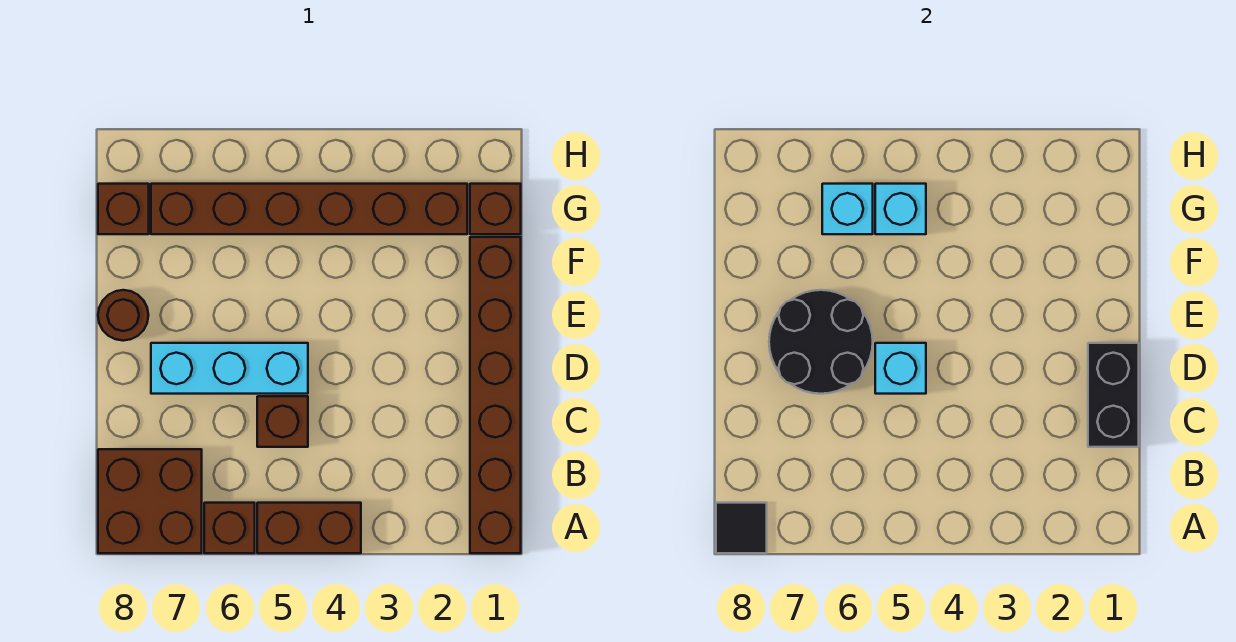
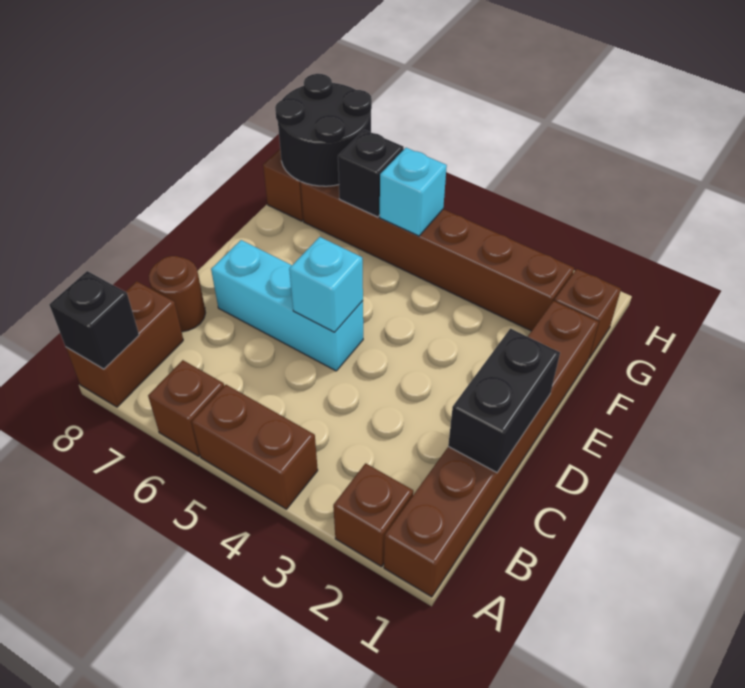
brown 2x2 brick [98,449,202,553] -> brown 1x2 brick [66,281,183,407]
black 1x1 tile [716,503,767,553] -> black 1x1 brick [49,271,139,369]
brown 1x1 brick [257,396,308,447] -> brown 1x1 brick moved to [333,463,413,567]
black 2x2 round brick [769,290,873,394] -> black 2x2 round brick moved to [275,74,372,186]
brown 1x1 round brick [98,290,148,341] -> brown 1x1 round brick moved to [149,256,205,332]
cyan 1x1 brick [822,184,873,234] -> black 1x1 brick [338,130,404,217]

